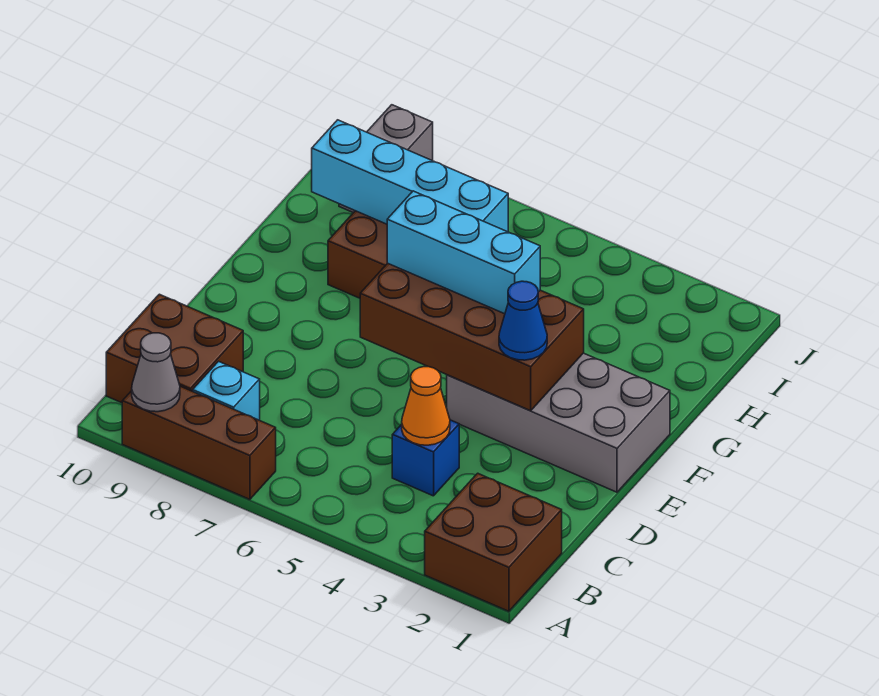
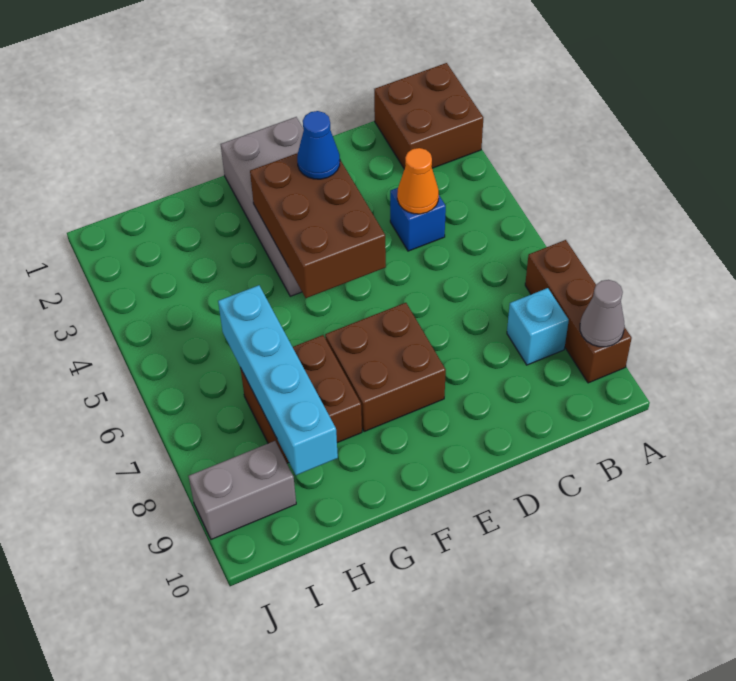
brown 2x2 brick [106,294,243,403] -> brown 2x2 brick moved to [325,303,446,432]
brown 2x4 brick [360,263,584,411] -> brown 2x3 brick [250,153,386,298]
cyan 1x3 brick [387,191,540,314] -> none

